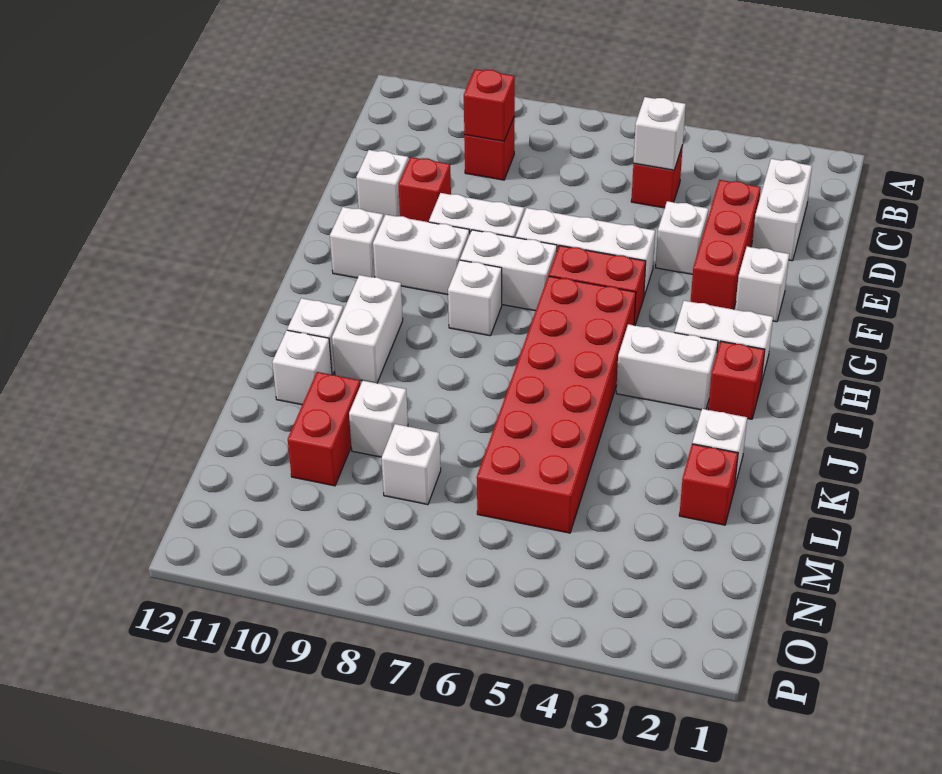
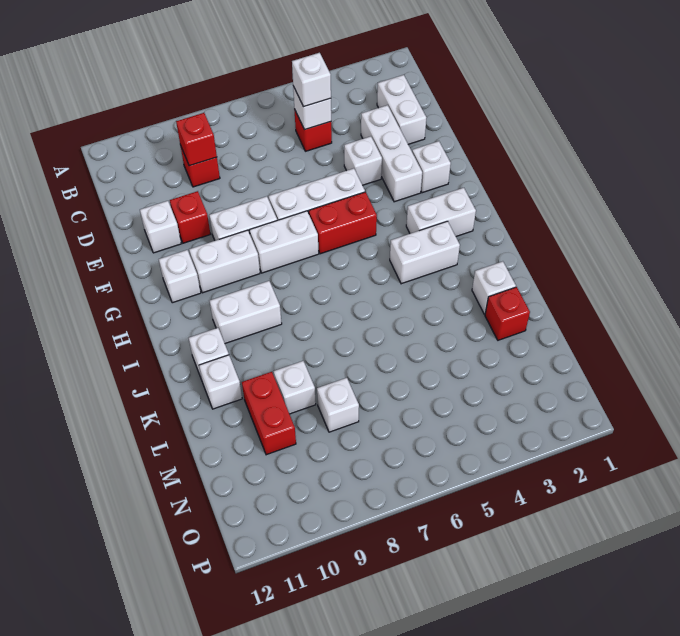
red 1x3 brick [691,180,761,309] -> white 1x3 brick [361,105,422,202]
red 2x6 brick [477,276,636,533] -> none
white 1x1 brick [448,260,502,336] -> white 1x1 brick moved to [292,53,331,107]
red 1x1 brick [708,341,765,419] -> none
white 1x2 brick [332,275,403,383] -> white 1x2 brick turned to [210,281,282,343]

